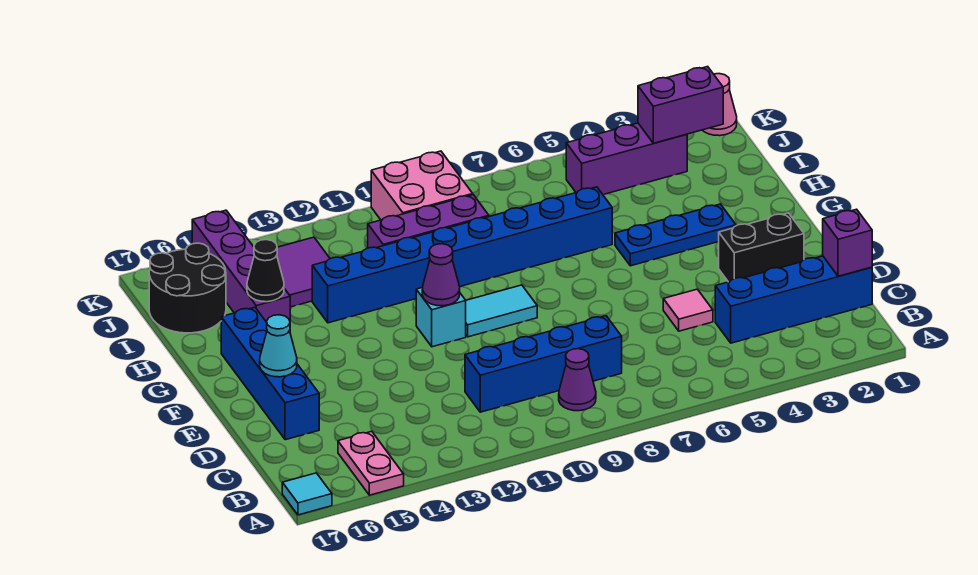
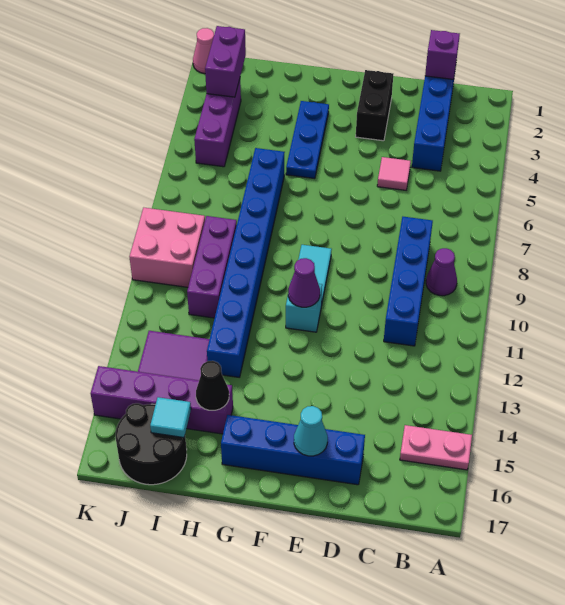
cyan 1x1 tile [282,473,332,515] -> cyan 1x1 tile moved to [150,397,191,438]

